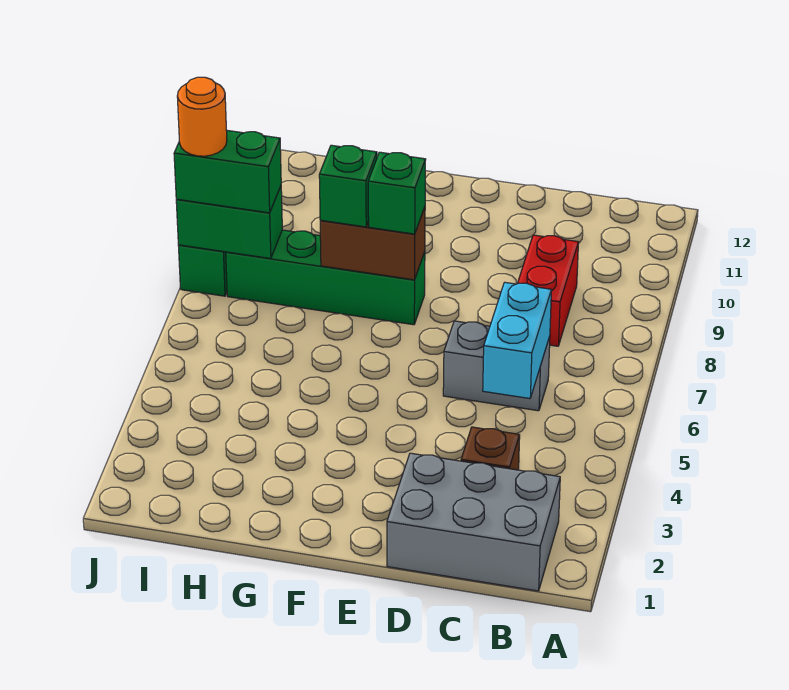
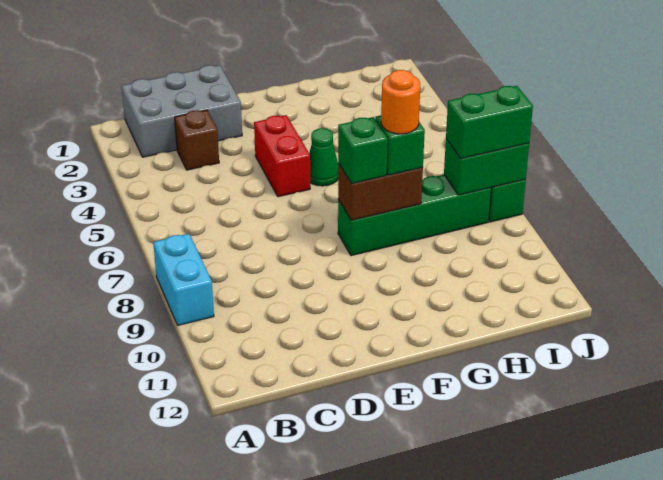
cyan 1x2 brick [483,282,551,399] -> cyan 1x2 brick moved to [153,234,214,325]
grey 1x2 brick [443,321,550,411] -> none
red 1x2 brick [518,235,579,346] -> red 1x2 brick moved to [254,115,310,197]
none -> green 1x1 cone [309,128,338,186]
orange 1x1 round brick [177,77,227,156] -> orange 1x1 round brick moved to [381,70,420,134]

